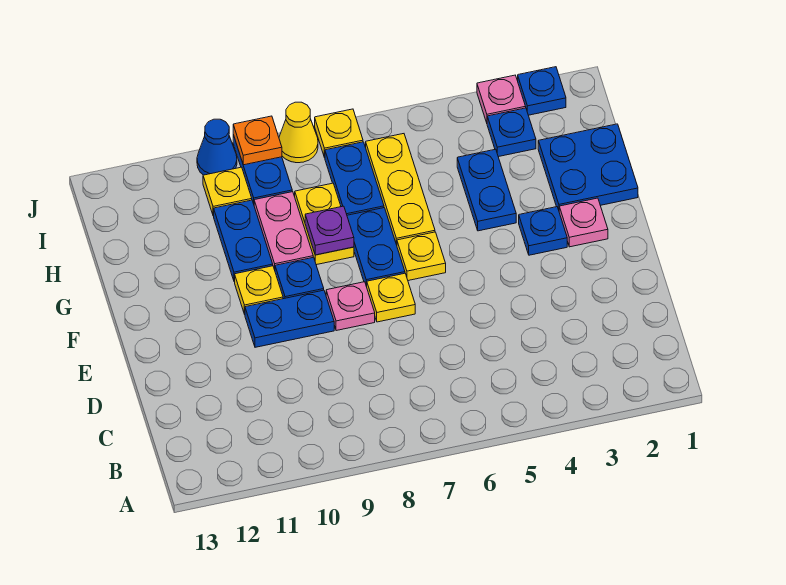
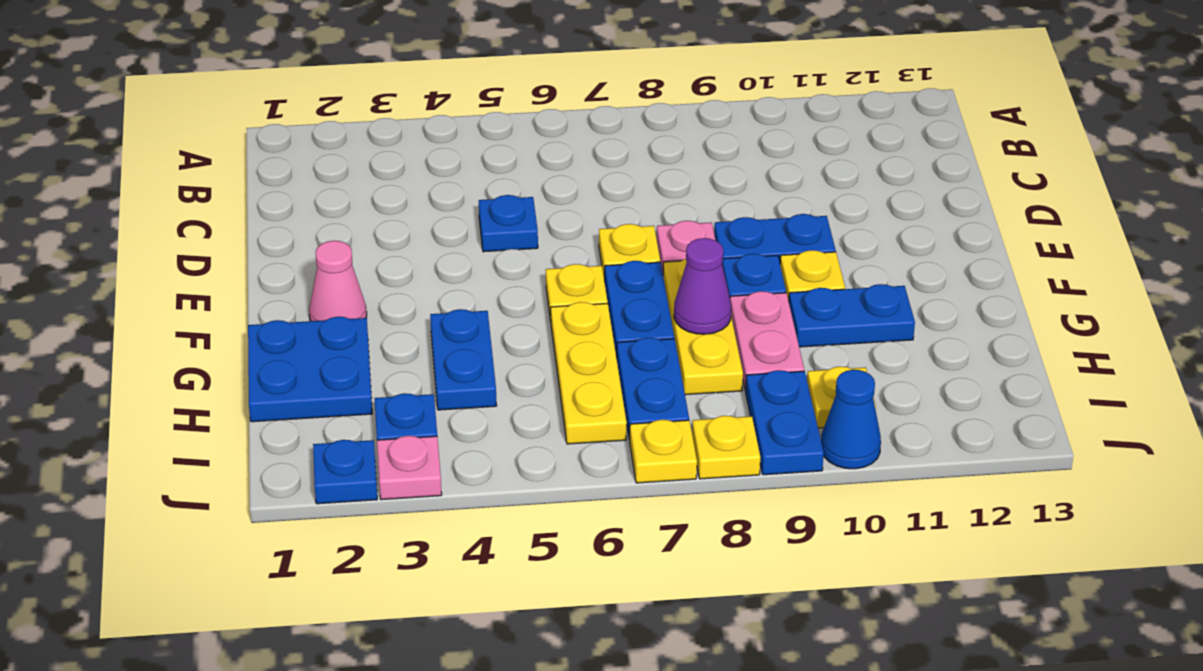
pink 1x1 plate [559,198,608,247] -> pink 1x1 cone [309,241,367,321]
blue 1x1 plate [519,207,567,255] -> blue 1x1 plate moved to [479,195,538,252]
yellow 1x2 plate [295,183,354,265] -> yellow 1x3 plate [663,259,743,395]
purple 1x1 plate [305,206,354,255] -> purple 1x1 cone [674,238,731,334]
blue 1x2 plate [214,200,273,282] -> blue 1x2 plate turned to [789,284,915,347]
yellow 1x1 cone [279,102,318,163] -> yellow 1x1 plate [692,416,760,479]
orange 1x1 plate [233,116,282,165] -> none

